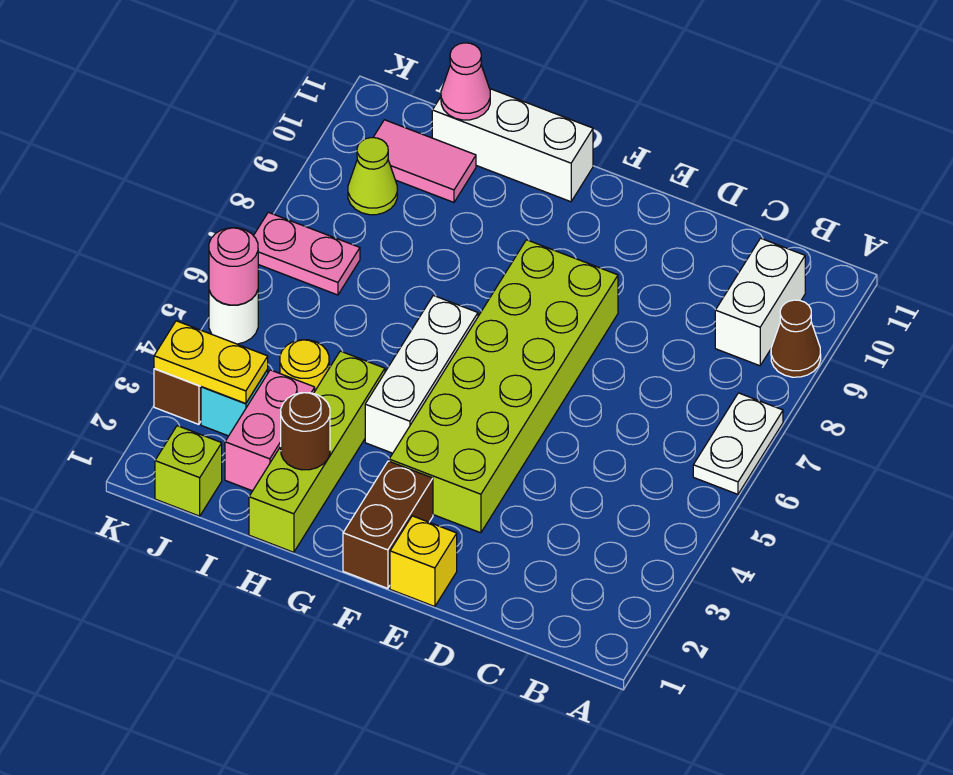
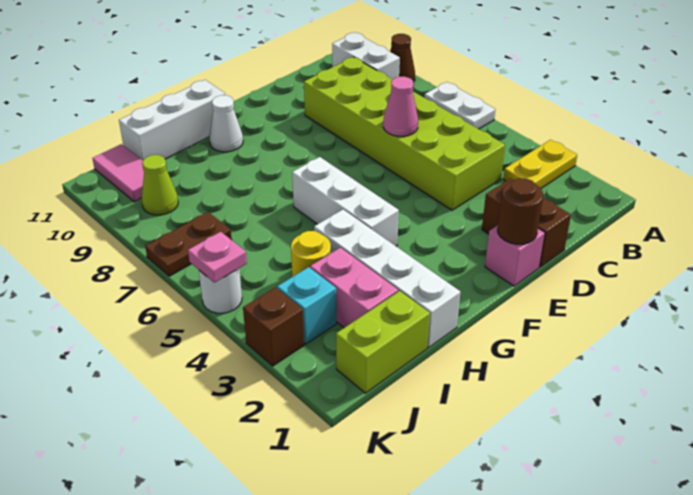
yellow 1x1 brick [390,516,457,607] -> pink 1x1 brick [485,225,545,286]
lime 2x6 brick [389,240,618,533] -> lime 2x6 brick moved to [304,57,505,210]
brown 1x2 brick [343,461,433,588] -> brown 1x2 brick moved to [482,178,571,267]
none -> white 1x1 cone [209,95,243,152]
lime 1x4 brick [249,351,385,552] -> white 1x4 brick [314,210,460,348]
brown 1x1 round brick [281,393,330,470] -> brown 1x1 round brick moved to [498,178,543,244]
pink 1x2 tile [373,120,476,202] -> pink 1x2 tile turned to [92,144,144,202]
pink 1x1 cone [441,43,490,120] -> pink 1x1 cone moved to [383,77,418,136]
lime 1x1 brick [155,426,222,516] -> lime 1x2 brick [336,291,430,393]
yellow 1x2 plate [154,321,268,404] -> yellow 1x2 plate moved to [503,140,577,188]
pink 1x2 plate [253,212,360,295] -> brown 1x2 plate [145,212,232,276]
pink 1x1 round brick [209,228,258,305] -> pink 1x1 plate [188,232,247,283]

